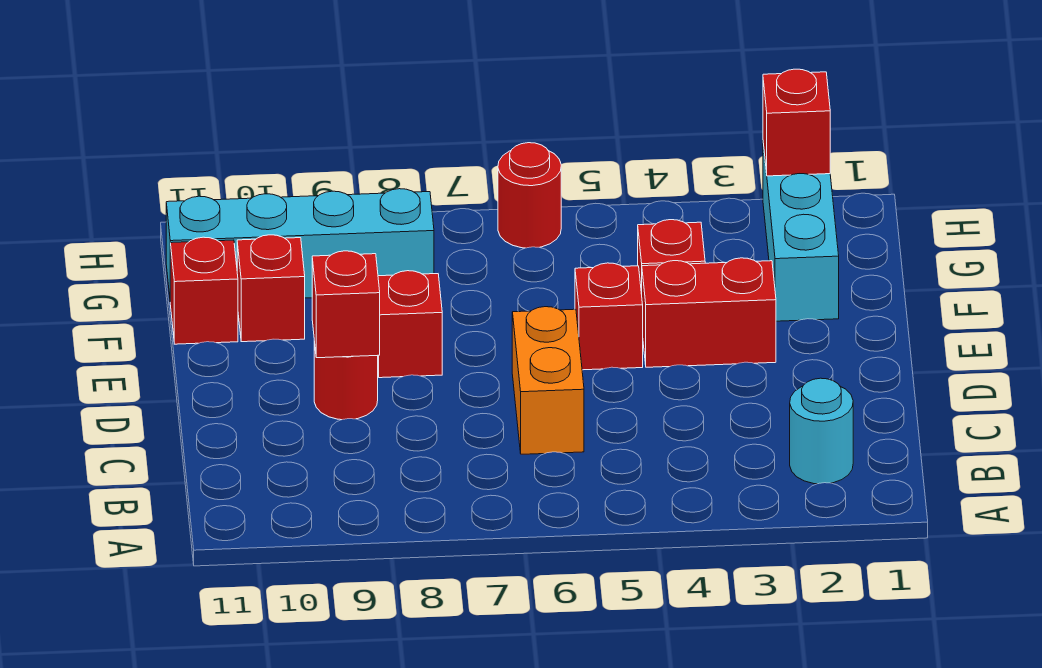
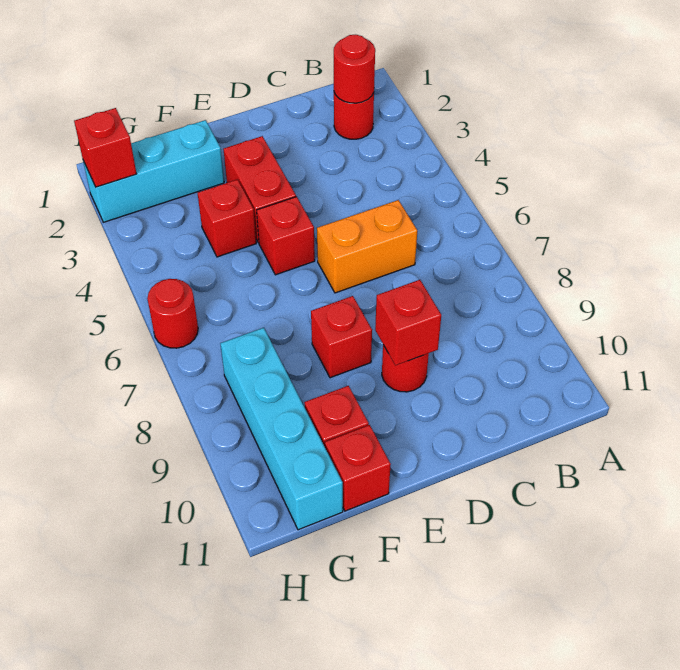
cyan 1x1 round brick [790,378,853,484] -> red 1x1 round brick [334,93,374,139]
none -> red 1x1 round brick [334,35,375,103]

